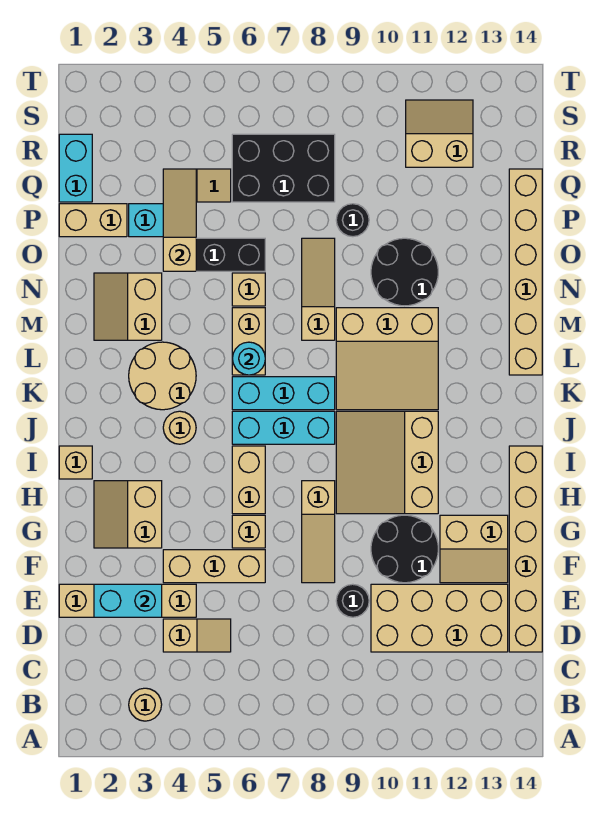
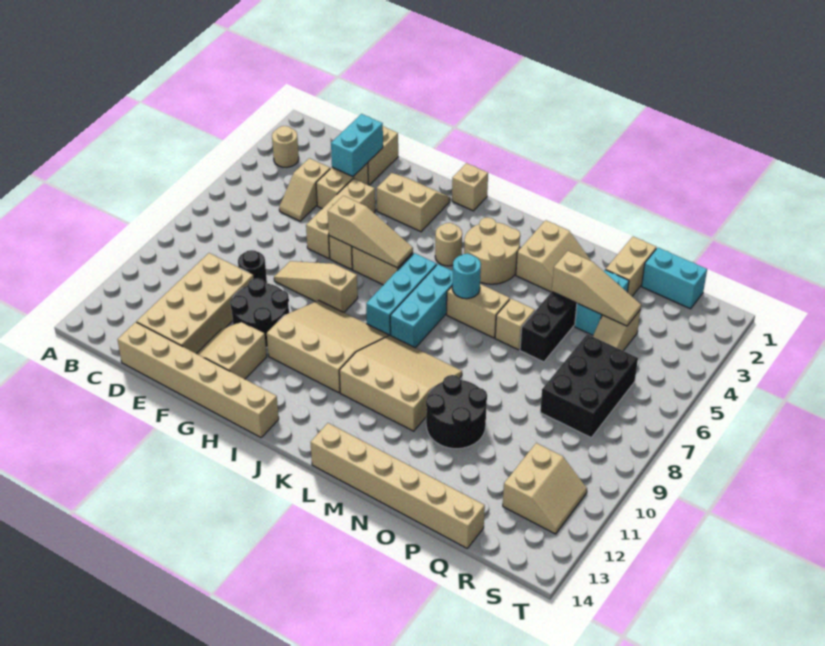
tan 3x3 slope [336,308,438,410] -> tan 3x3 slope turned to [339,335,462,431]
tan 2x2 slope [94,273,162,340] -> tan 2x2 slope turned to [516,220,591,292]
tan 1x3 slope [302,238,335,340] -> tan 1x3 slope moved to [328,196,413,268]
black 1x1 round brick [336,204,369,237] -> none

